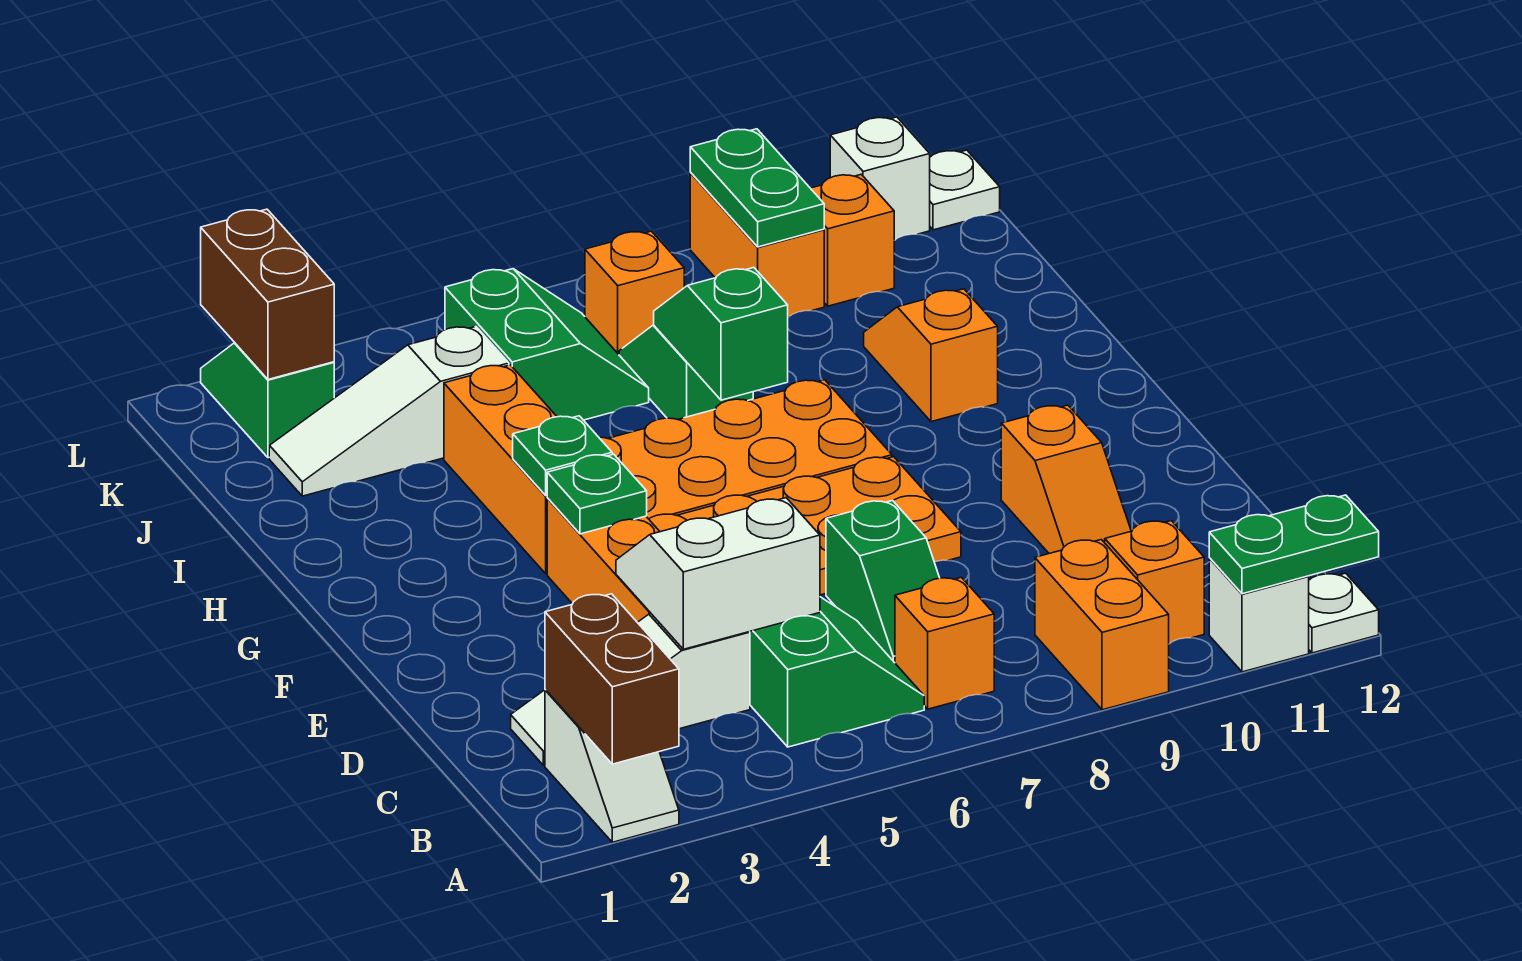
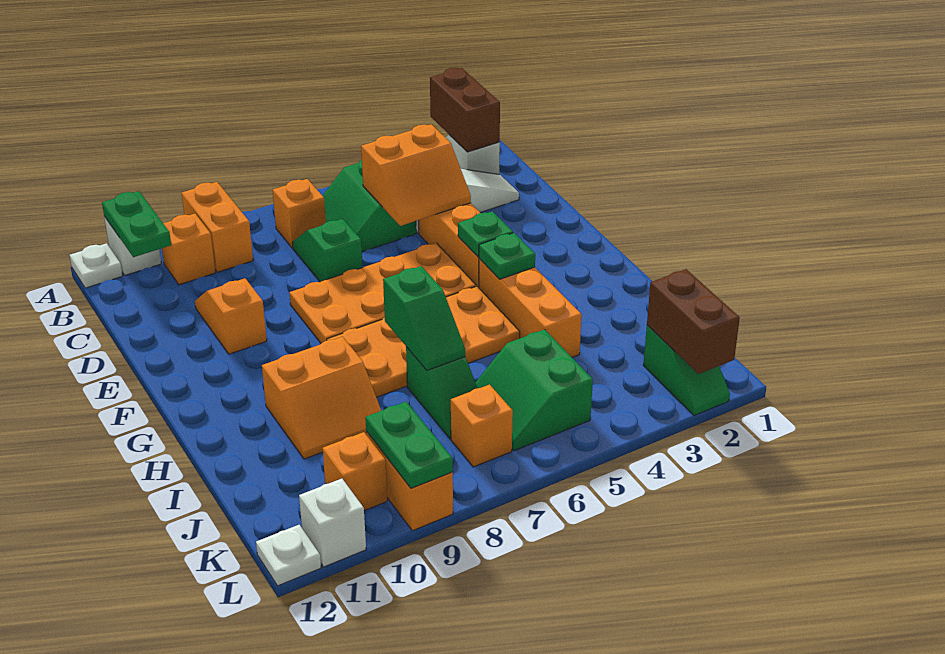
green 1x2 plate [1209,495,1379,594] -> green 1x2 plate turned to [102,191,171,257]
white 2x2 slope [616,498,820,649] -> orange 2x2 slope [361,124,471,226]
orange 1x2 slope [864,289,998,422] -> orange 2x2 slope [262,337,381,459]
white 1x3 slope [269,327,509,496] -> none

